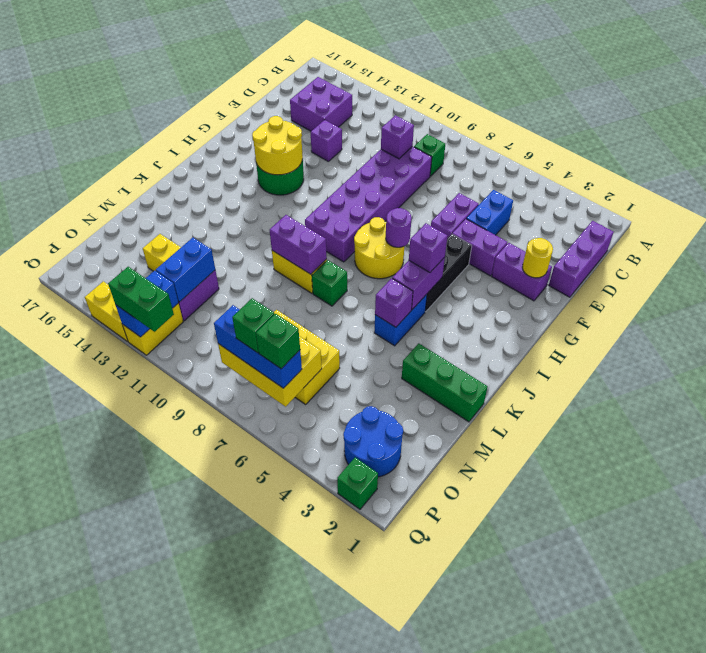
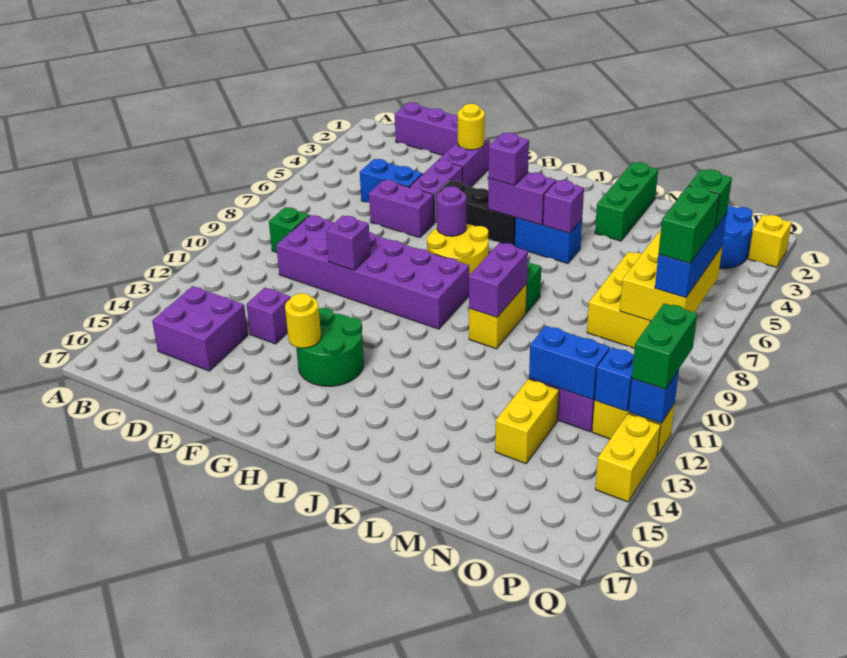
purple 1x1 brick [381,115,414,159] -> purple 1x1 brick moved to [326,215,370,270]
yellow 2x2 round brick [252,116,303,175] -> yellow 1x1 round brick [285,293,321,348]
green 1x1 brick [232,298,275,353] -> green 1x2 brick [658,186,720,263]
green 1x1 brick [337,457,378,509] -> yellow 1x1 brick [749,215,791,267]

